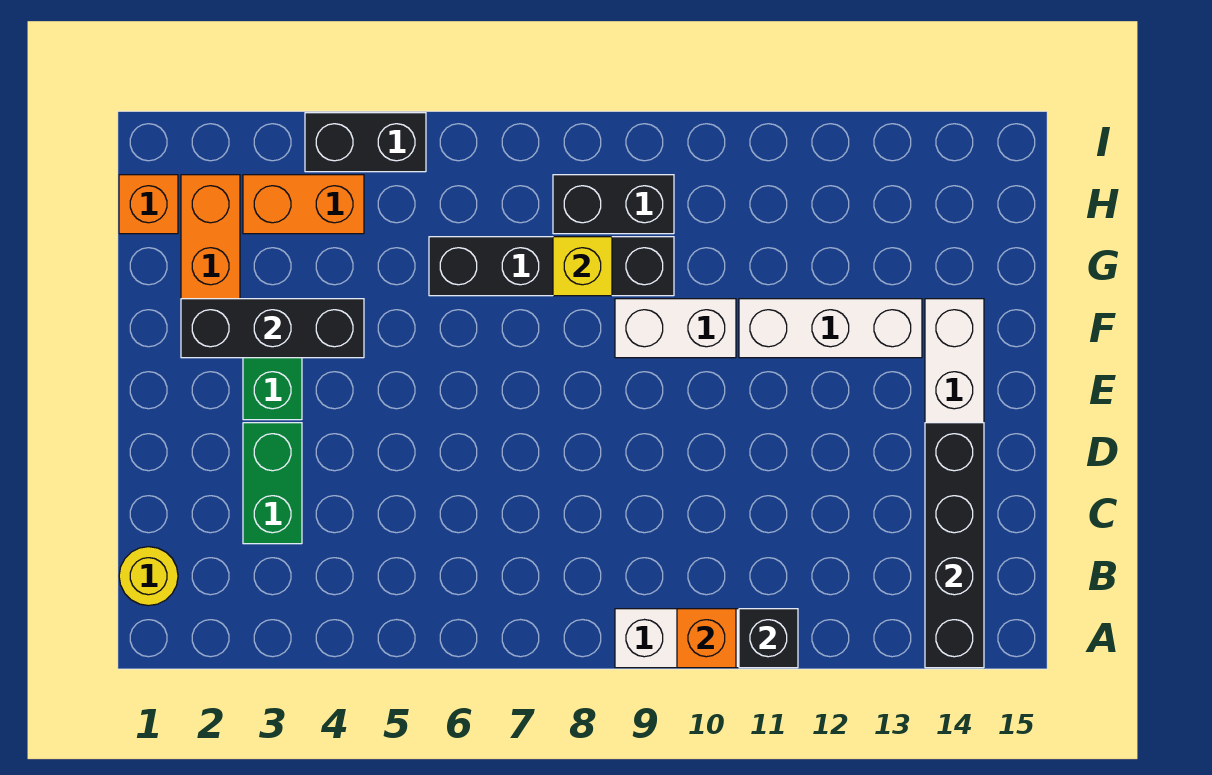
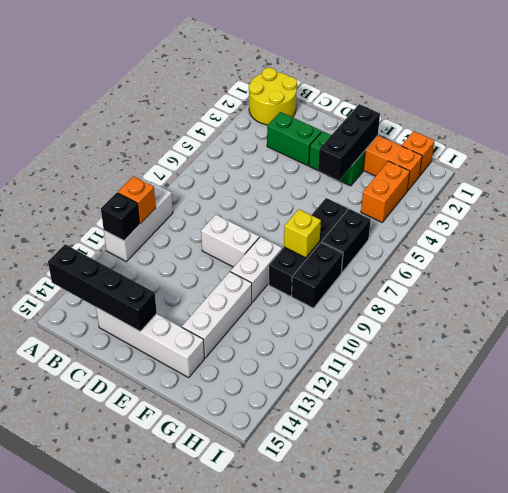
yellow 1x1 round brick [119,547,178,606] -> yellow 2x2 round brick [249,68,297,125]
none -> white 1x2 brick [201,215,259,267]
black 1x2 brick [305,113,426,172] -> black 1x2 brick moved to [321,209,371,273]

